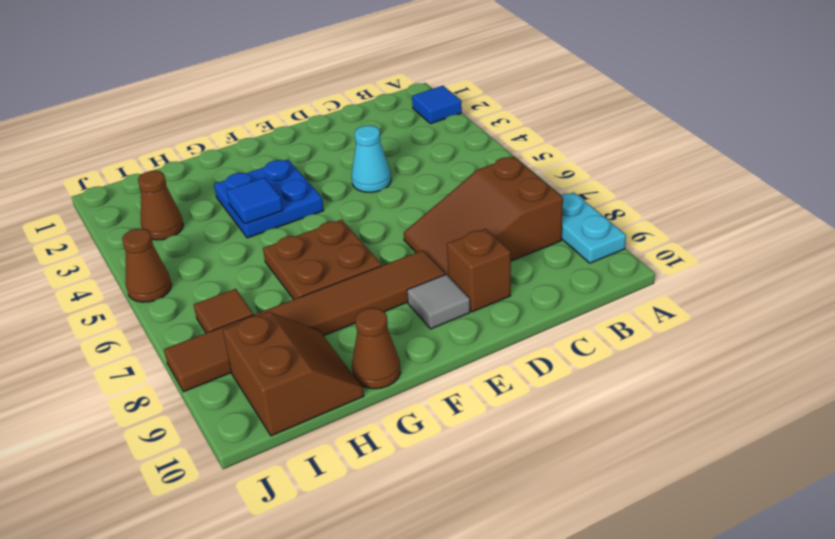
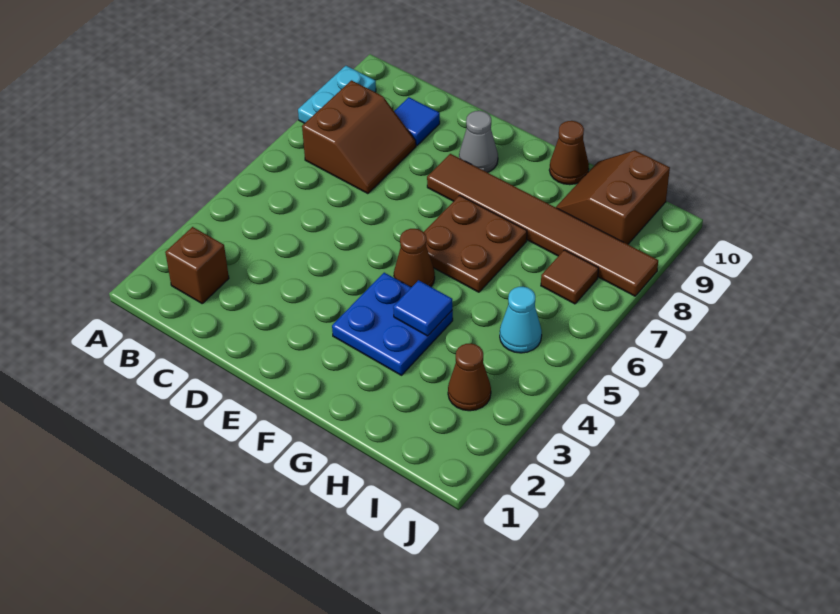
blue 1x1 tile [412,86,462,124] -> blue 1x1 tile moved to [394,97,440,146]
brown 2x3 slope [404,157,563,275] -> brown 2x2 slope [302,80,416,194]
cyan 1x1 cone [352,126,391,192] -> cyan 1x1 cone moved to [500,287,542,353]
brown 1x1 brick [447,229,511,312] -> brown 1x1 brick moved to [165,227,229,303]
grey 1x1 tile [407,274,470,329] -> grey 1x1 cone [459,111,498,172]
brown 1x1 cone [122,229,171,302] -> brown 1x1 cone moved to [394,229,435,287]

